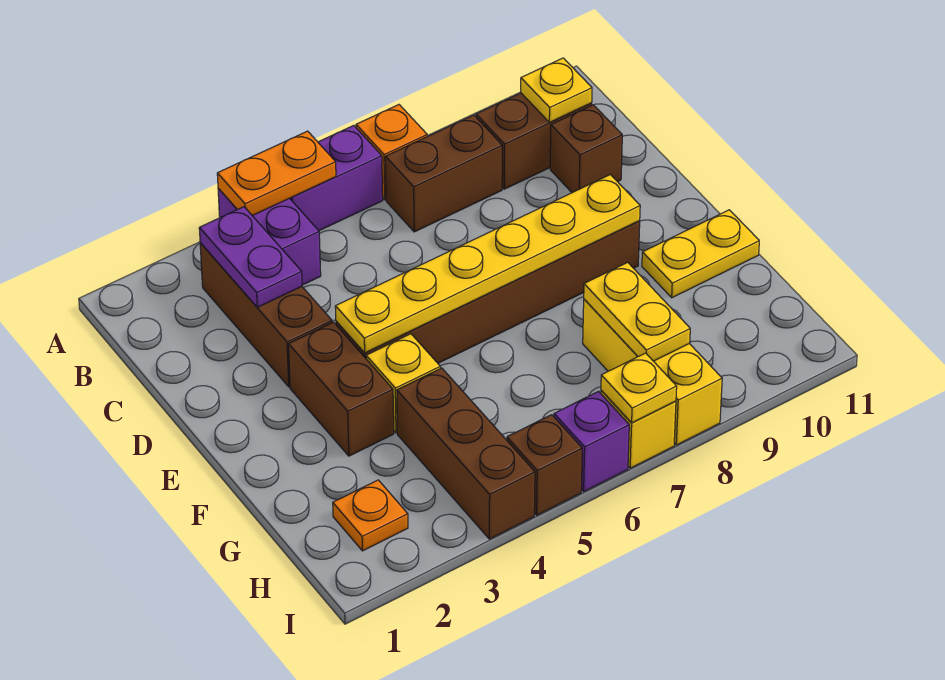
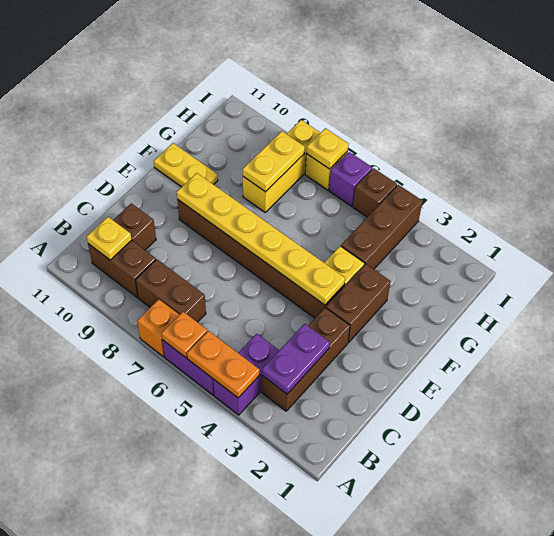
orange 1x1 plate [333,480,408,551] -> orange 1x1 plate moved to [161,312,207,358]

